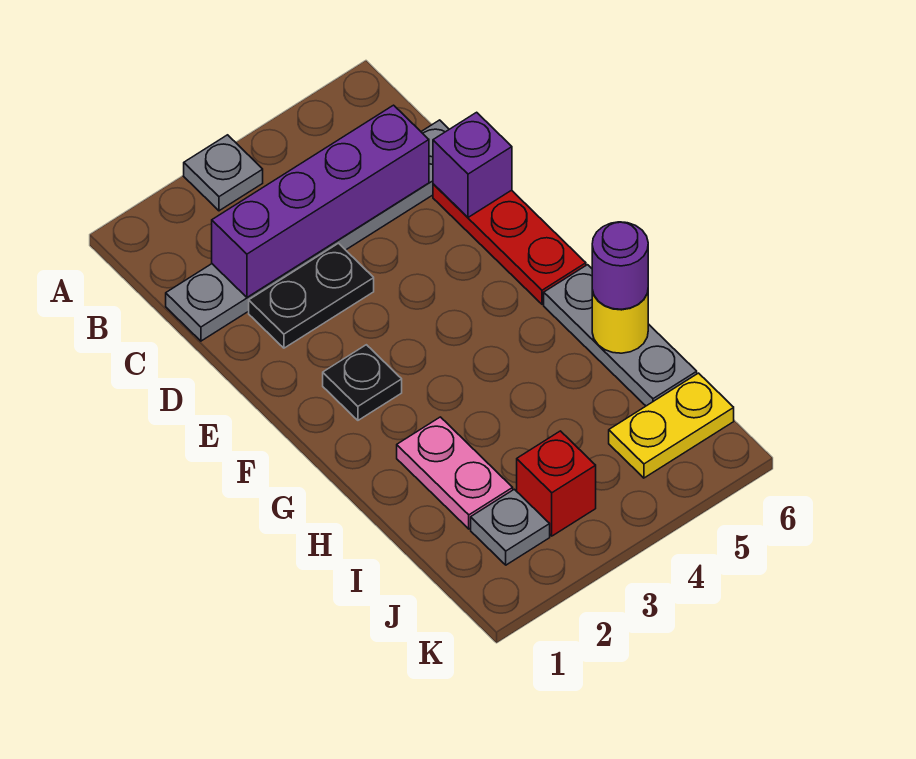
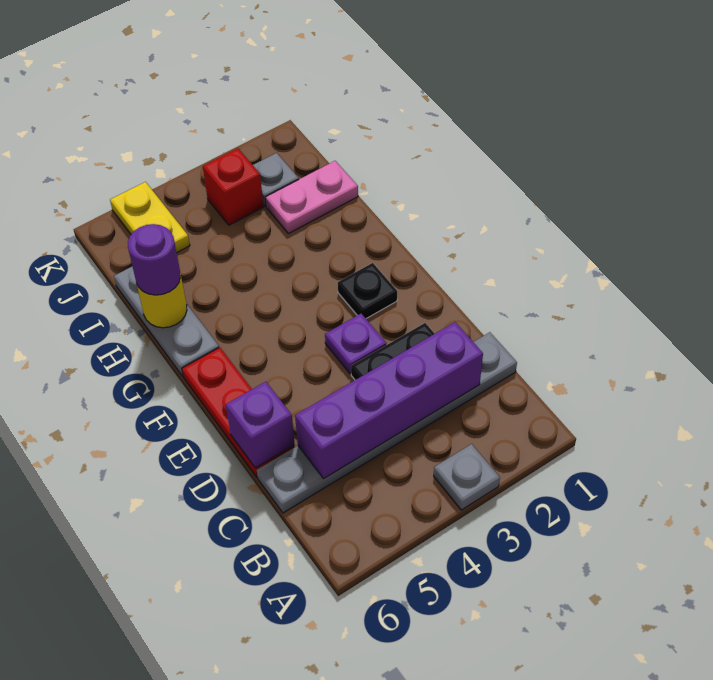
none -> purple 1x1 plate [325,314,386,374]
pink 1x2 plate [397,417,513,529] -> pink 1x2 plate turned to [265,161,358,234]
yellow 1x2 plate [609,373,734,478] -> yellow 1x2 plate turned to [110,182,190,252]

